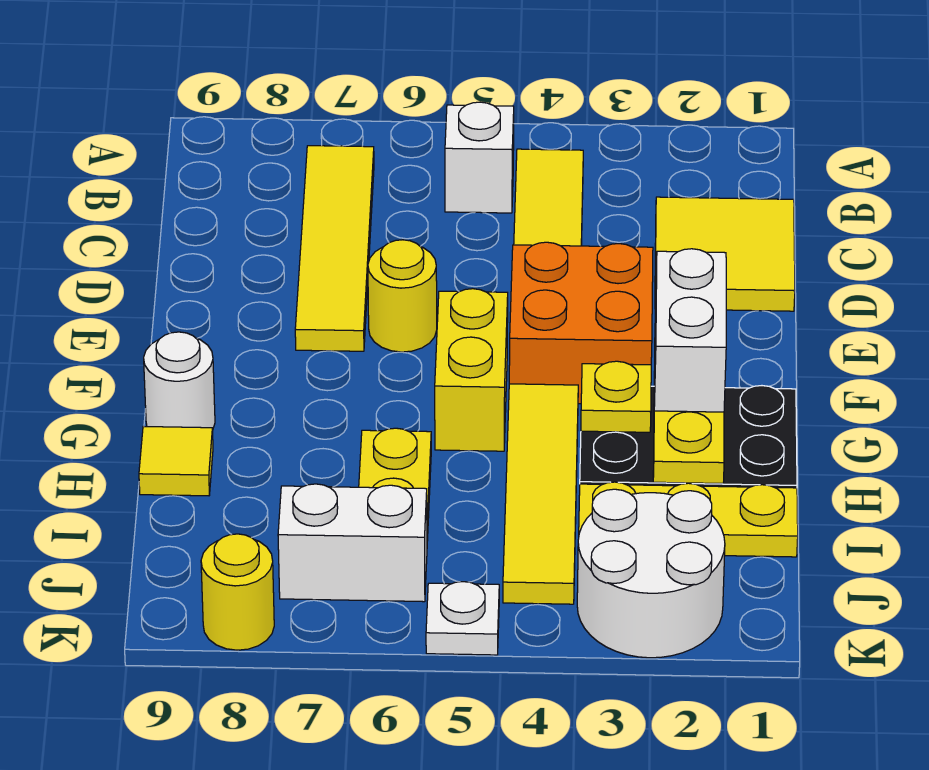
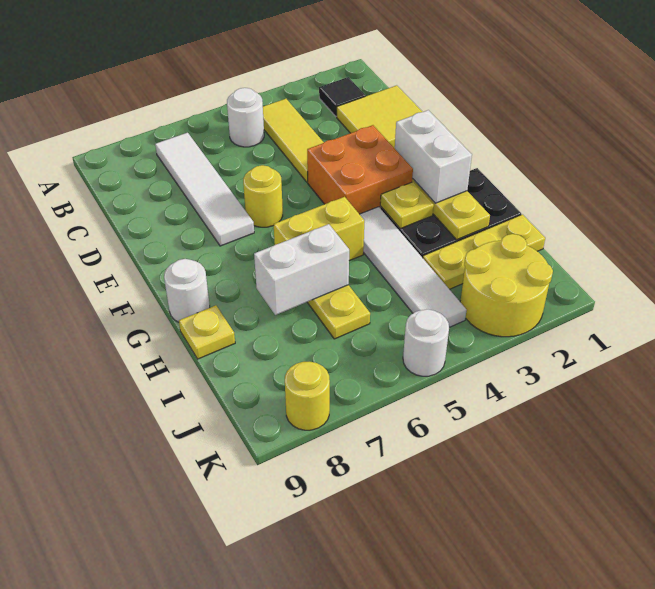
none -> black 1x1 tile [319,77,365,116]
white 1x1 brick [445,102,514,213] -> white 1x1 round brick [227,88,264,147]
yellow 1x4 tile [295,146,374,351] -> white 1x4 tile [155,133,254,246]
yellow 1x2 brick [435,289,508,451] -> yellow 1x2 brick turned to [274,197,364,261]
yellow 1x4 tile [503,384,578,604] -> white 1x4 tile [360,207,467,327]
yellow 1x1 tile [139,426,213,496] -> yellow 1x1 plate [179,305,235,359]
white 2x2 round brick [577,489,725,658] -> yellow 2x2 round brick [460,234,553,337]
white 1x2 brick [278,484,427,602] -> white 1x2 brick moved to [254,224,349,315]
white 1x1 plate [426,582,499,655] -> white 1x1 round brick [403,309,449,376]

